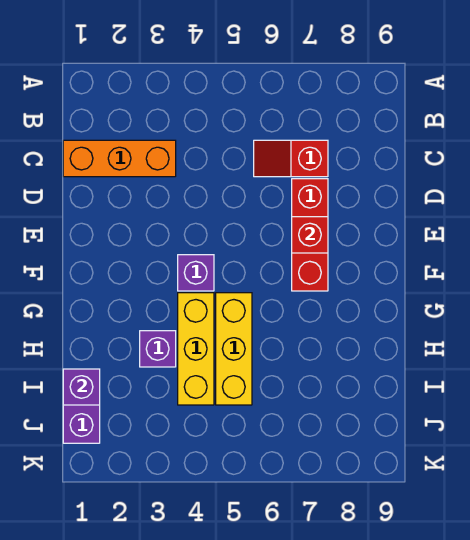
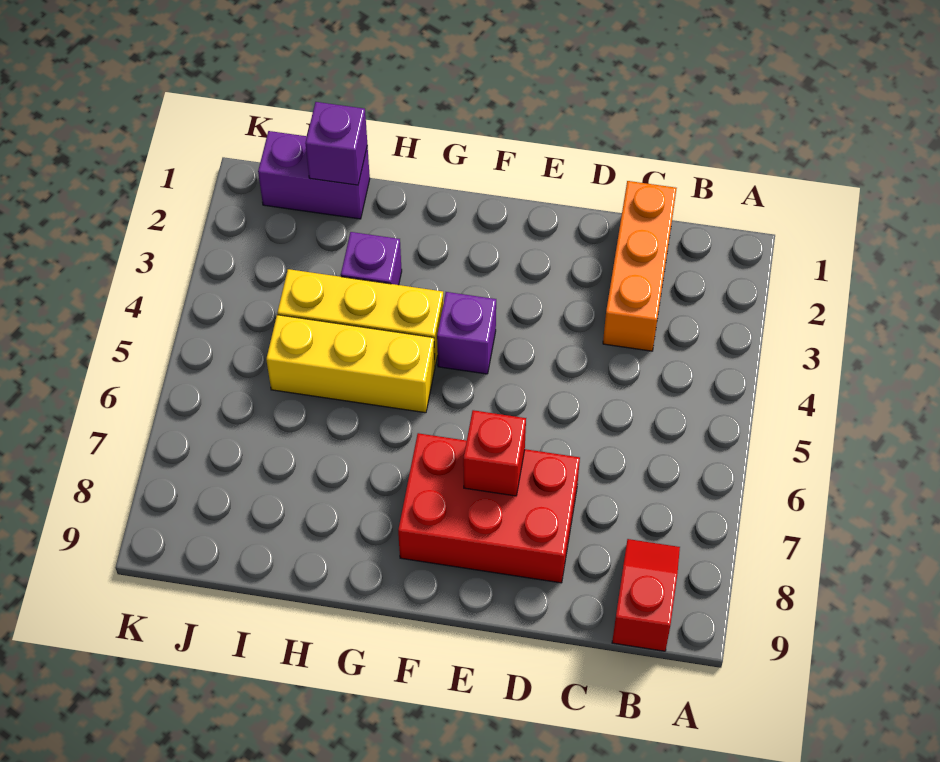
red 1x2 slope [254,140,328,177] -> red 1x2 slope moved to [612,539,680,651]
red 1x3 brick [292,179,328,291] -> red 2x3 brick [398,433,580,583]

